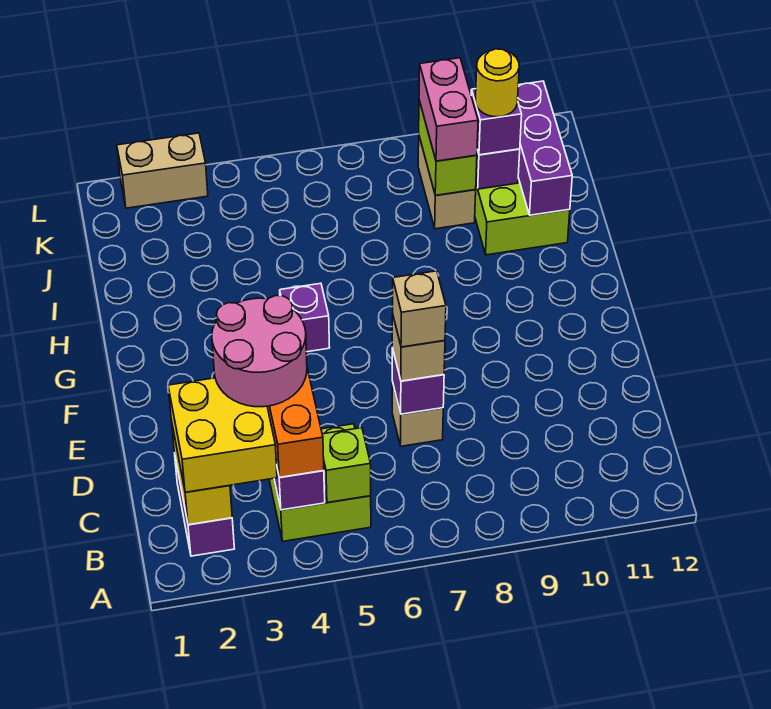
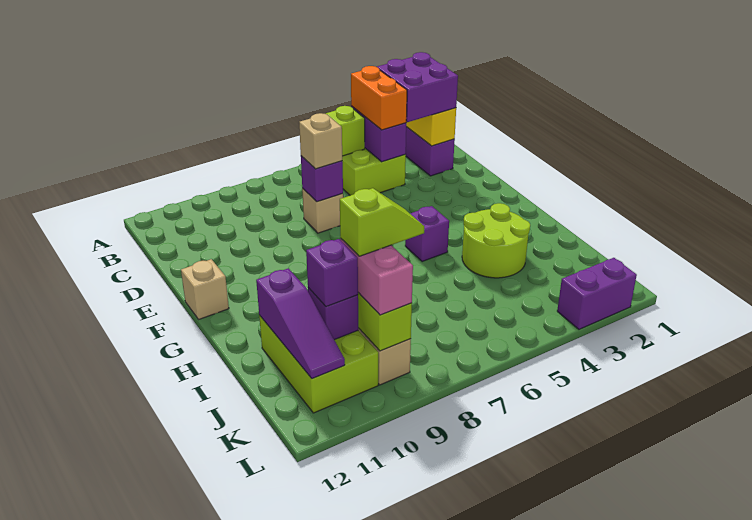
yellow 2x2 brick [168,378,277,492] -> purple 2x2 brick [377,52,458,122]
pink 2x2 round brick [212,296,307,407] -> none
tan 1x1 brick [393,271,446,347] -> tan 1x1 brick moved to [181,259,229,319]
none -> lime 2x2 round brick [462,203,530,278]
purple 1x3 brick [518,81,572,215] -> purple 1x3 slope [256,268,345,378]
none -> lime 1x2 slope [340,188,424,256]
yellow 1x1 round brick [476,49,519,117] -> none
tan 1x2 brick [117,133,208,208] -> purple 1x2 brick [557,258,637,329]

